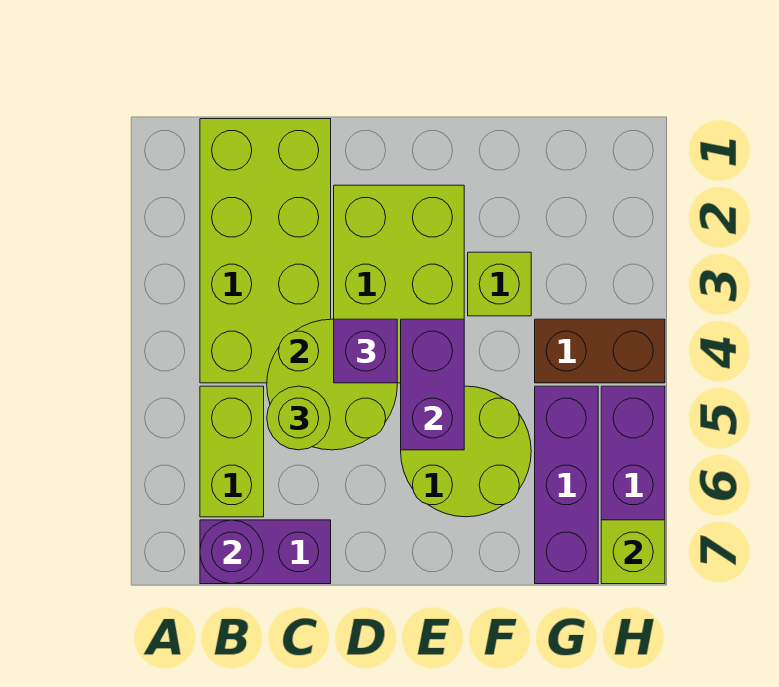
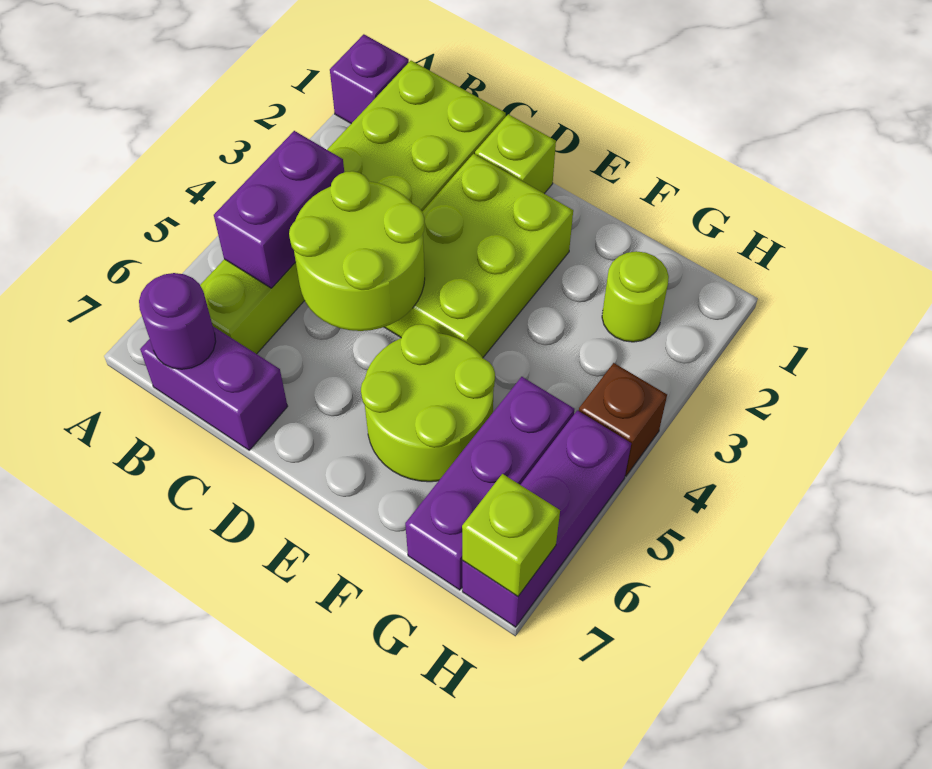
lime 1x1 round brick [267,386,330,450] -> lime 1x1 round brick moved to [602,251,669,342]
purple 1x1 brick [334,319,397,383] -> purple 1x1 brick moved to [330,34,409,124]
purple 1x2 brick [401,319,464,450] -> purple 1x2 brick moved to [214,131,344,288]
lime 1x1 brick [468,252,531,316] -> lime 1x1 brick moved to [475,114,556,194]
brown 1x2 brick [535,319,665,383] -> brown 1x1 brick [579,363,667,476]

